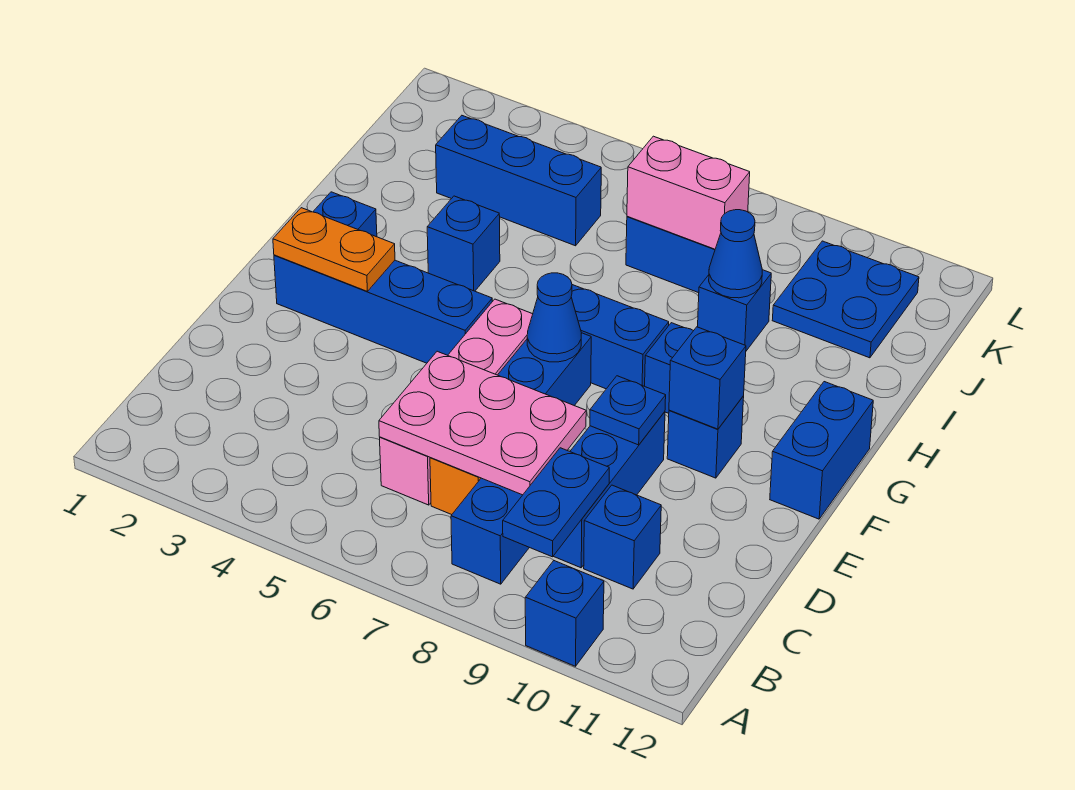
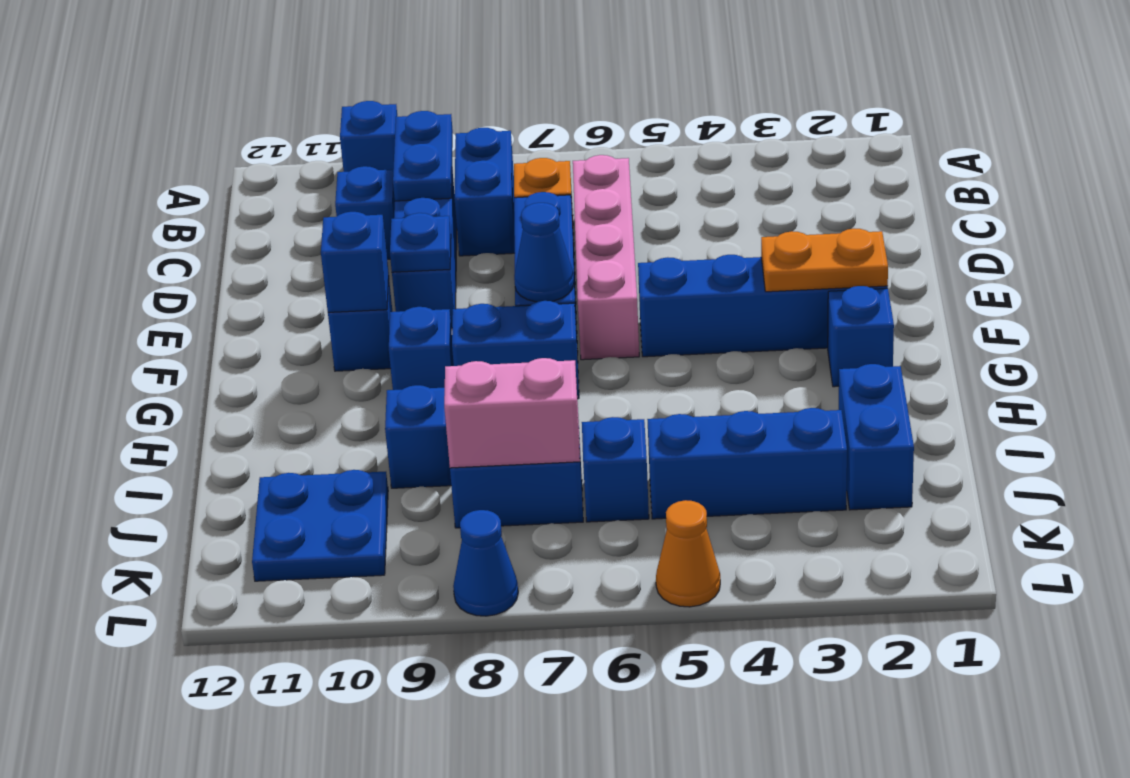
pink 2x3 plate [379,351,586,495] -> none
blue 1x2 brick [770,382,873,519] -> blue 1x2 brick moved to [839,364,914,510]
blue 1x1 brick [427,196,500,291] -> blue 1x1 brick moved to [582,417,649,522]
blue 1x1 cone [709,210,762,298] -> blue 1x1 cone moved to [453,510,518,616]
none -> orange 1x1 cone [656,500,720,607]

